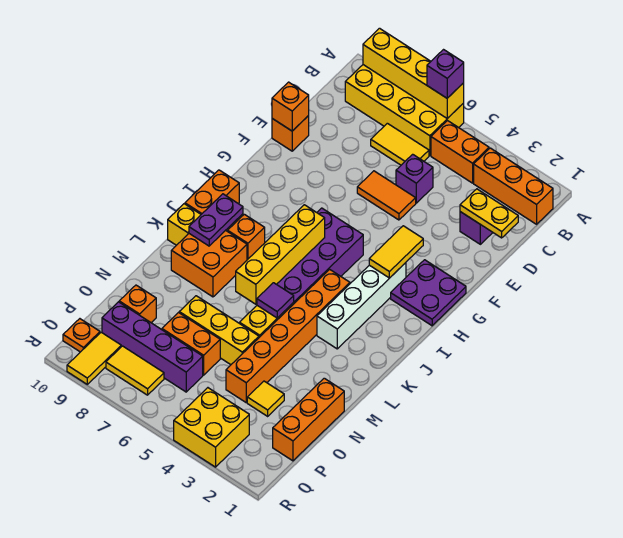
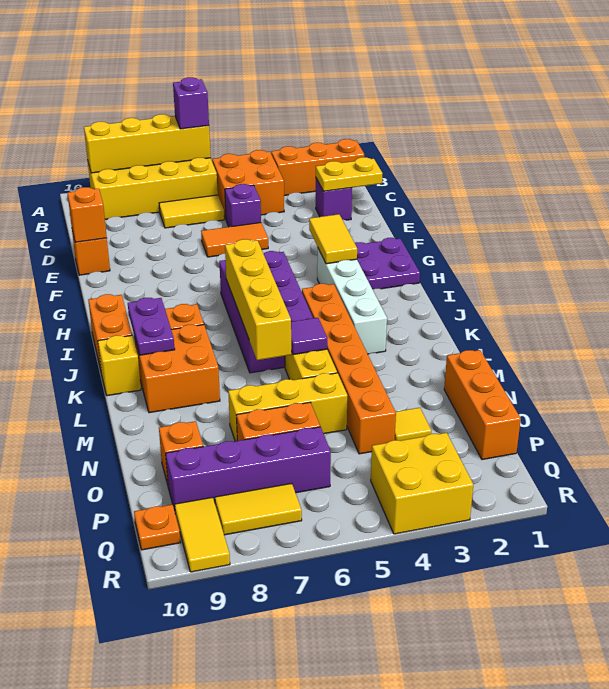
orange 1x2 brick [431,121,489,183] -> orange 2x2 brick [212,150,284,219]

